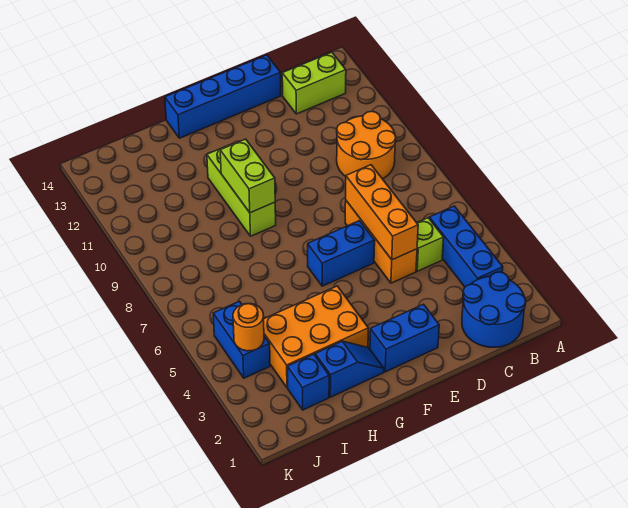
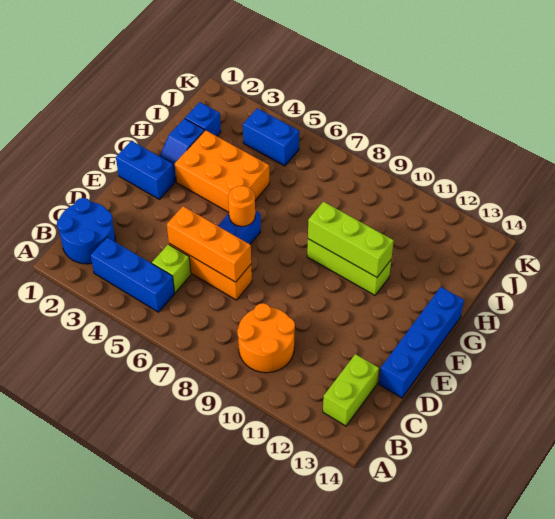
blue 1x2 brick [370,304,439,372] -> blue 1x2 brick turned to [116,141,175,199]
orange 2x3 brick [264,286,368,388] -> orange 2x3 brick turned to [175,130,269,212]
lime 1x2 brick [220,139,275,213] -> lime 1x3 brick [308,202,394,277]
orange 1x1 round brick [233,304,264,351] -> orange 1x1 round brick moved to [228,186,255,227]

